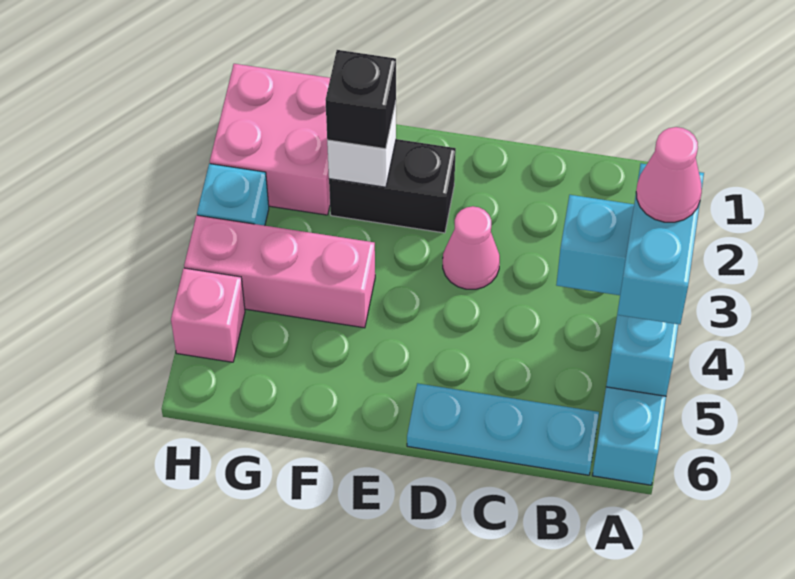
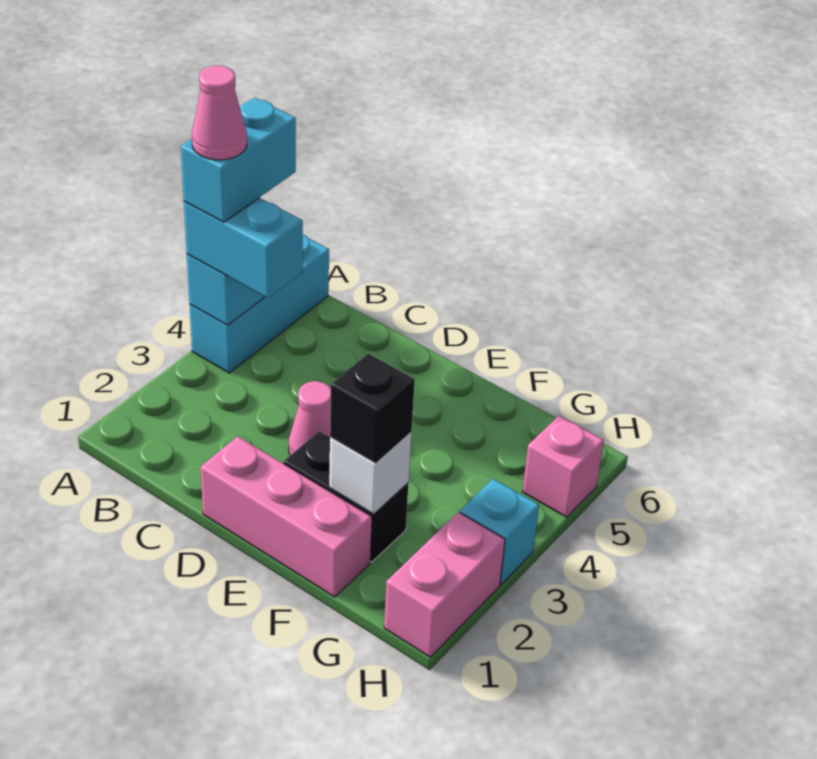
cyan 1x3 plate [407,383,599,475] -> none
pink 1x3 brick [184,215,375,328] -> pink 1x3 brick moved to [201,436,372,597]
pink 2x2 brick [210,64,330,215] -> pink 1x2 brick [384,512,505,657]

